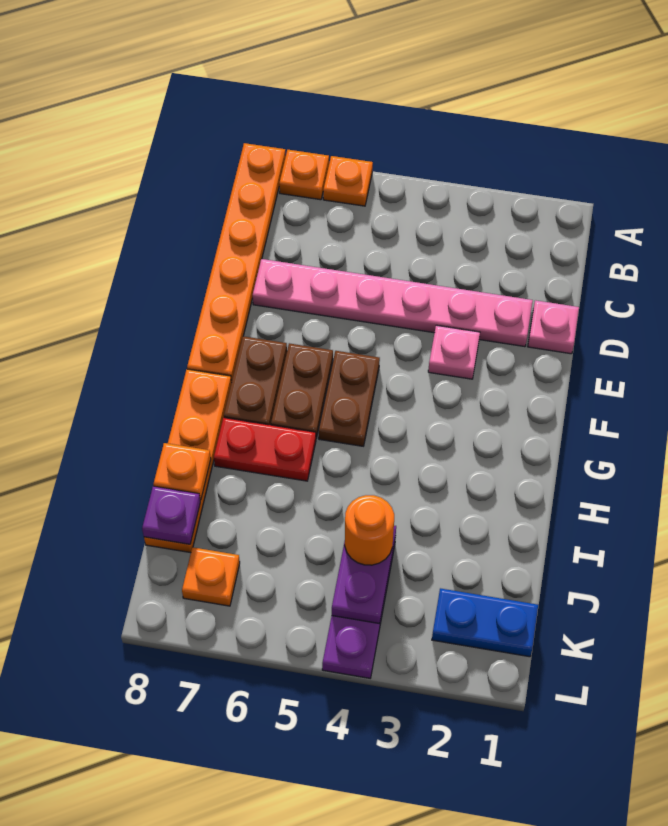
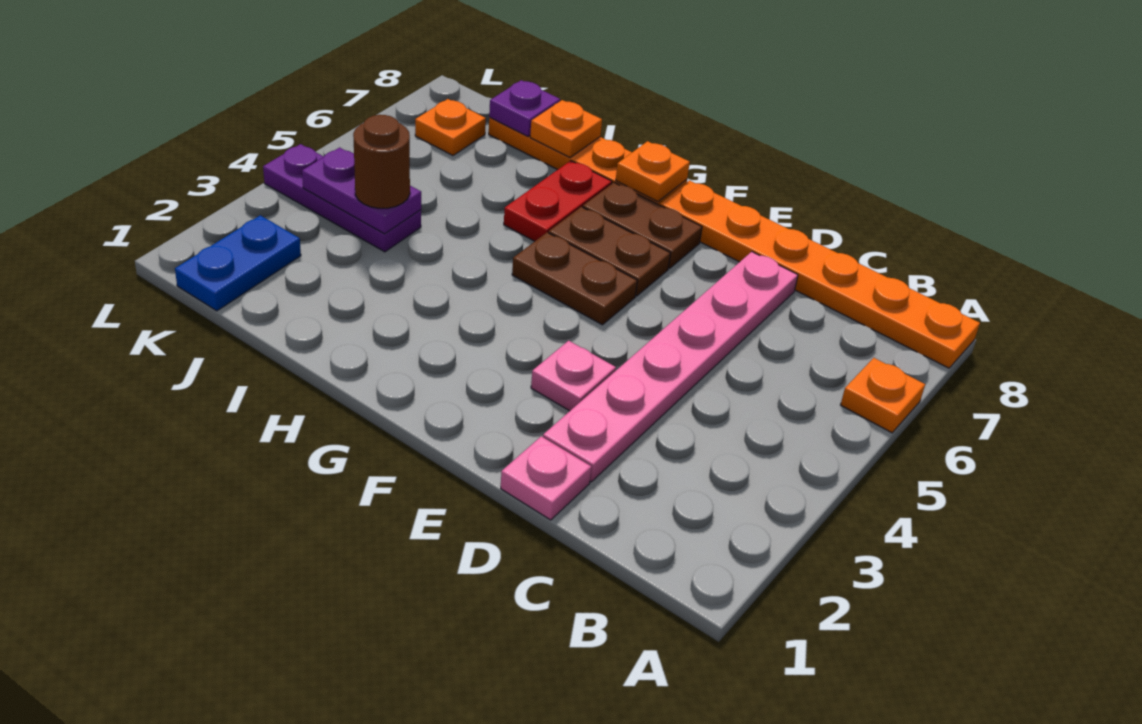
orange 1x1 plate [279,150,329,200] -> orange 1x1 plate moved to [616,141,690,202]
orange 1x1 round brick [345,495,394,565] -> brown 1x1 round brick [353,115,410,208]

